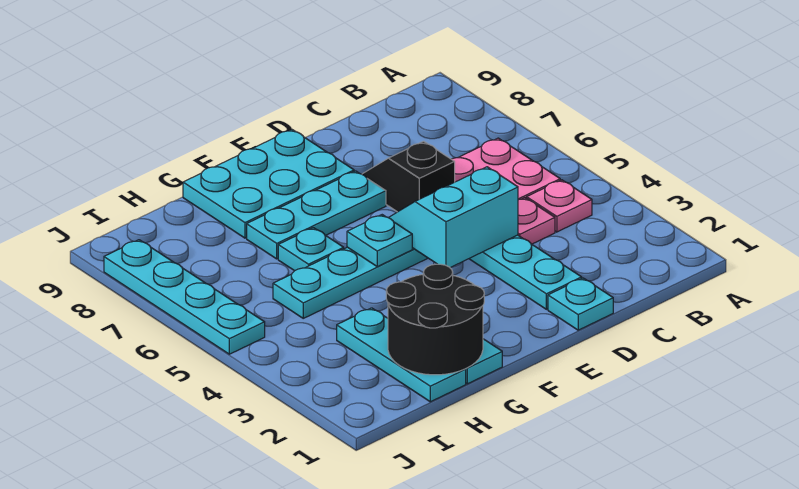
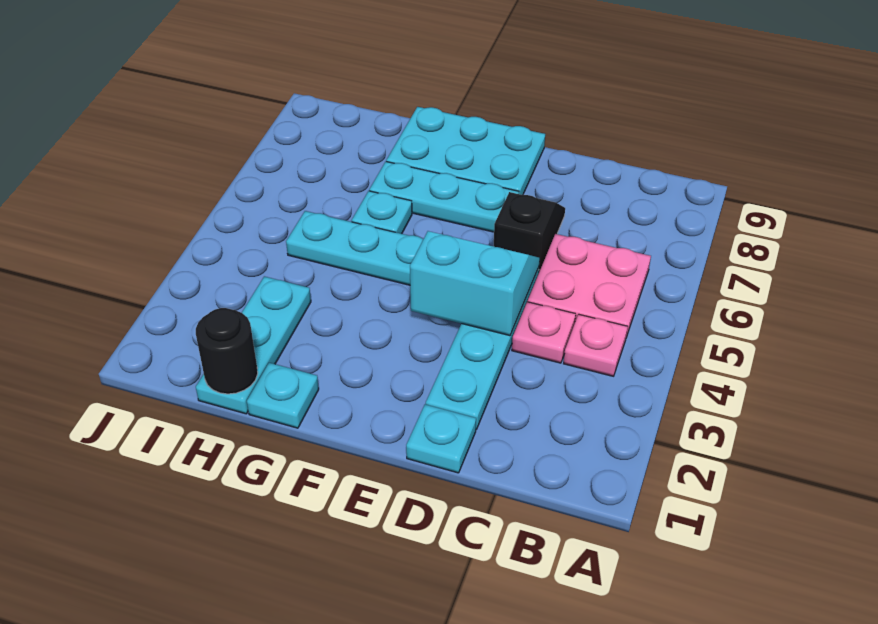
cyan 1x1 plate [347,215,412,267] -> none
black 2x2 round brick [386,264,484,375] -> black 1x1 round brick [196,308,258,394]
cyan 1x4 plate [104,240,265,354] -> none

